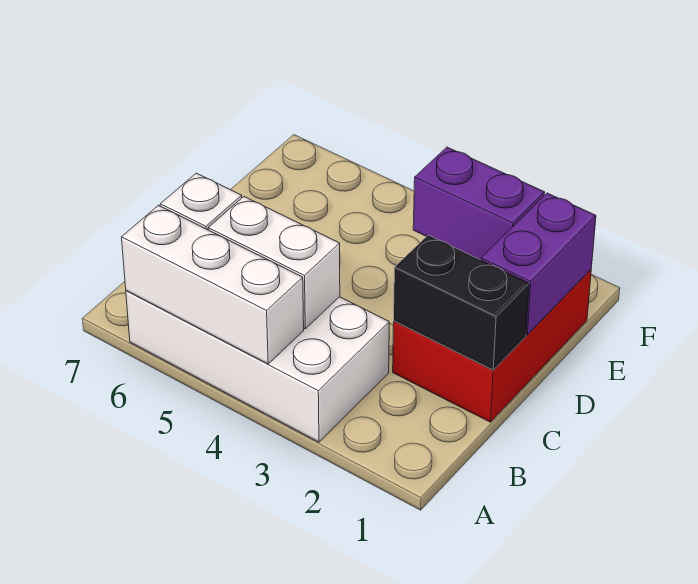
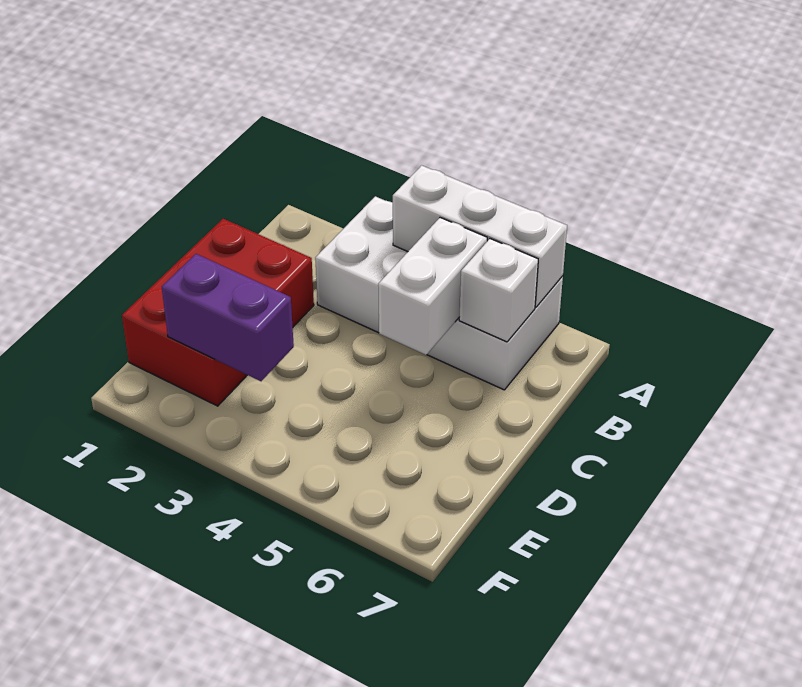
white 1x2 brick [208,197,340,329] -> white 1x2 brick turned to [378,218,487,355]
black 1x2 brick [394,235,529,370] -> none
purple 1x2 brick [481,193,596,335] -> none

